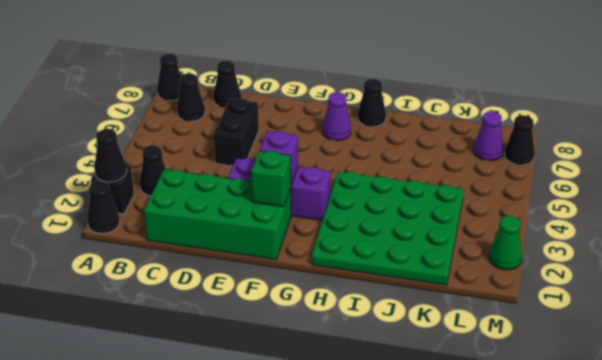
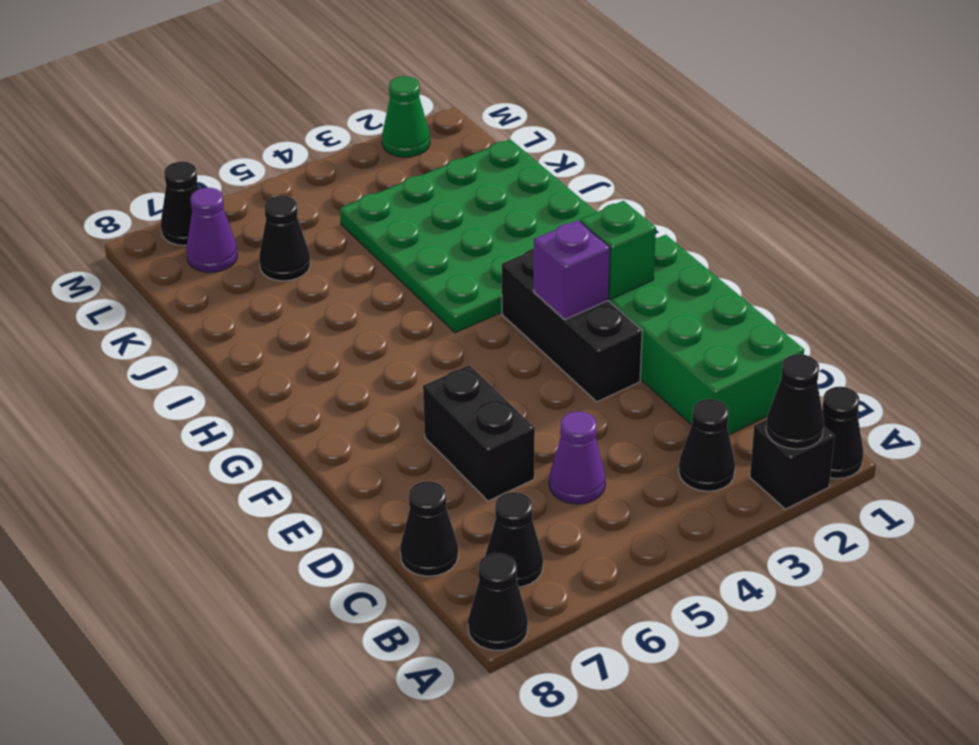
black 1x2 brick [214,98,259,166] -> black 1x2 brick turned to [423,365,535,501]
purple 1x3 brick [228,158,330,221] -> black 1x3 brick [502,249,642,402]
purple 1x1 cone [322,92,351,141] -> purple 1x1 cone moved to [549,411,605,504]
black 1x1 cone [358,79,386,127] -> black 1x1 cone moved to [259,196,310,281]

